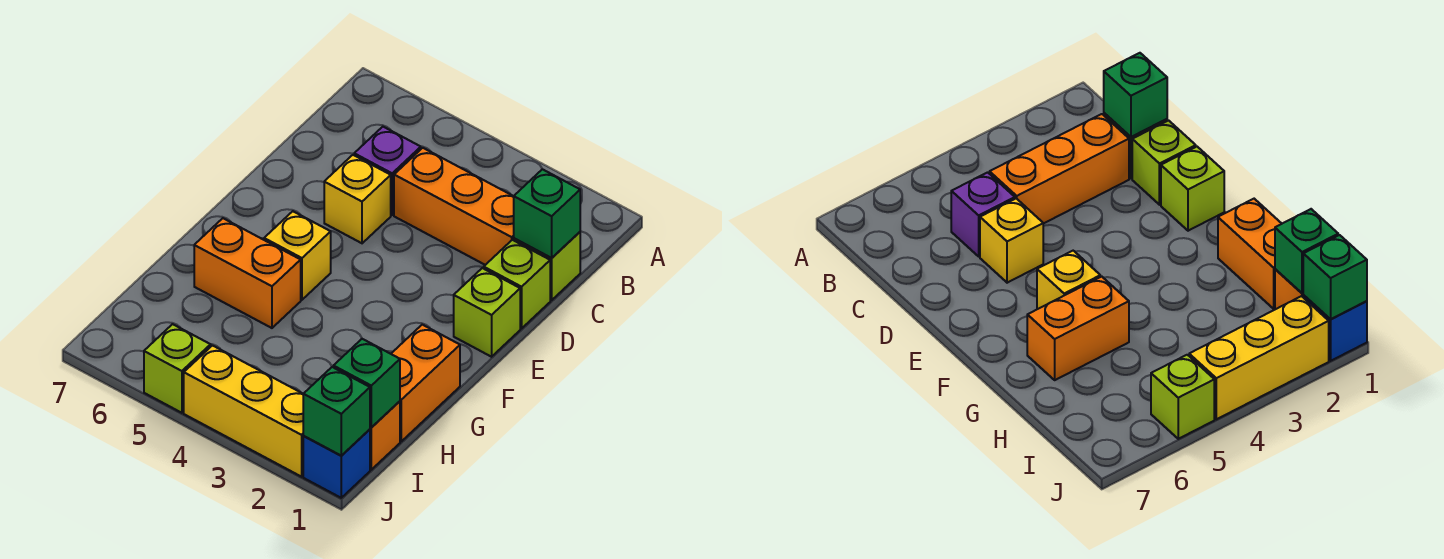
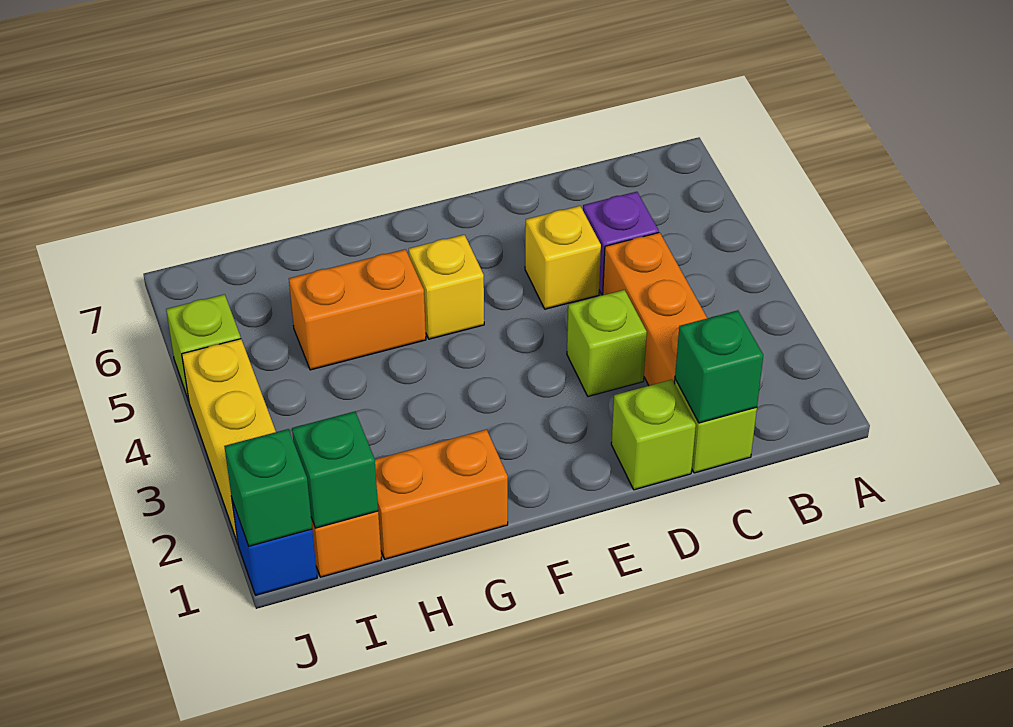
lime 1x1 brick [454,268,520,357] -> lime 1x1 brick moved to [567,290,647,396]
orange 1x2 brick [194,218,301,328] -> orange 1x2 brick turned to [289,249,426,370]

